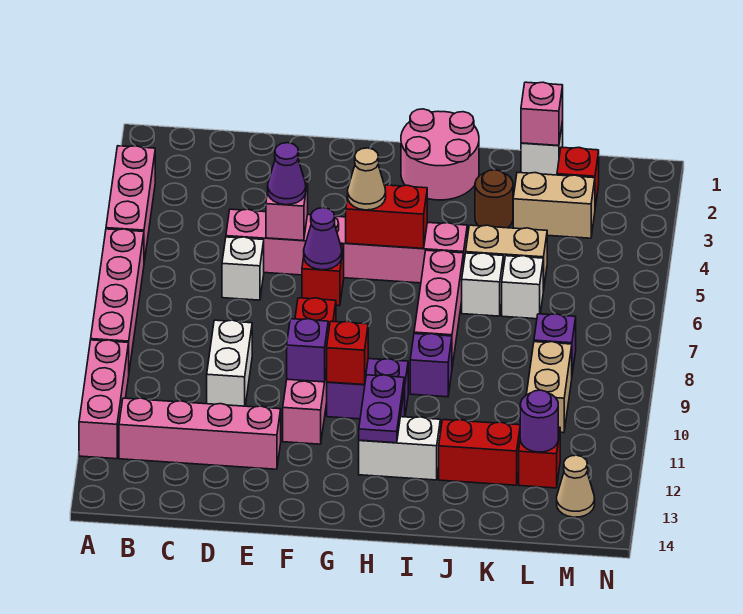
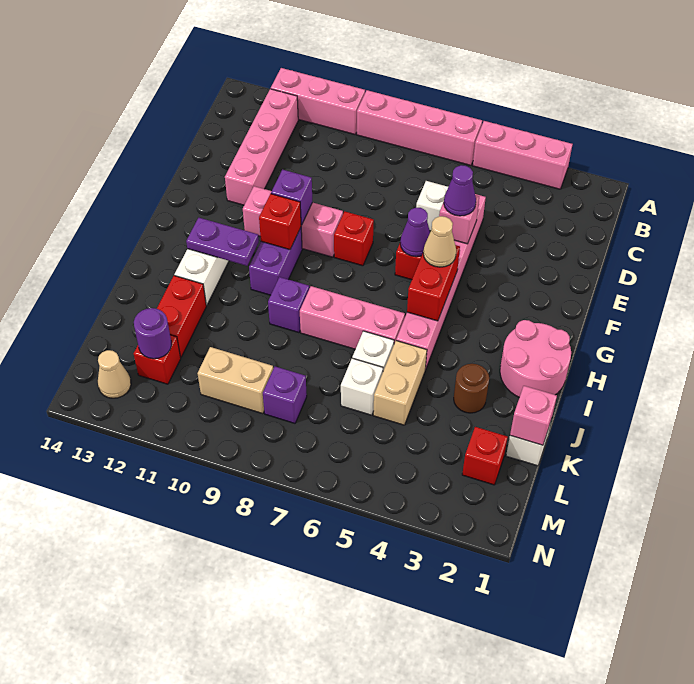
white 1x2 brick [207,320,252,406] -> none
tan 1x2 brick [513,172,595,238] -> none

